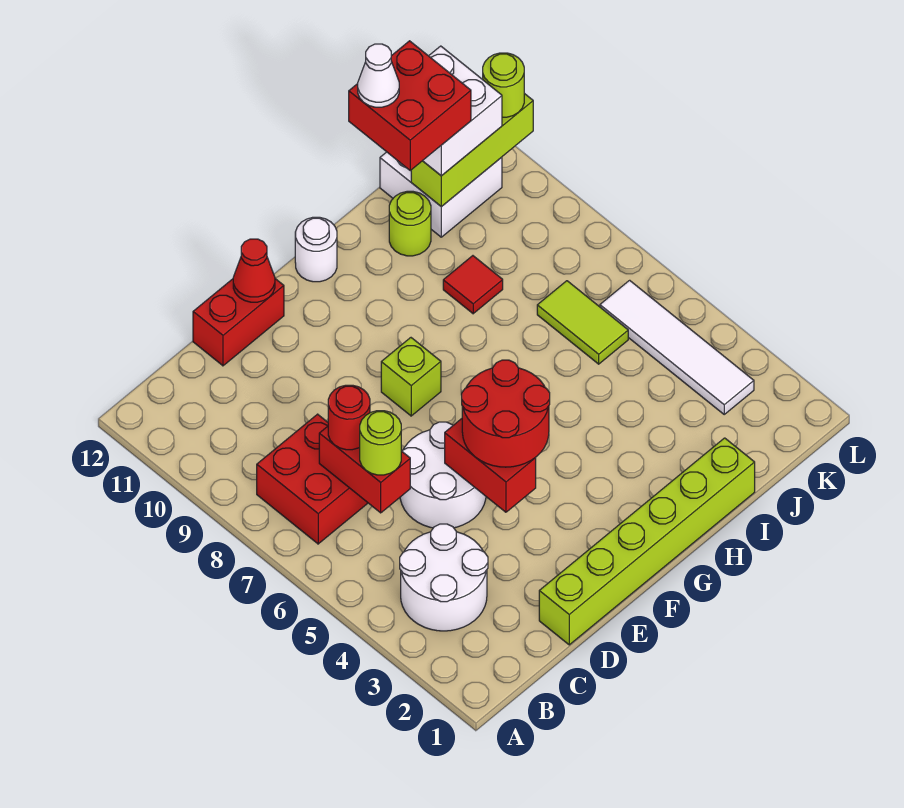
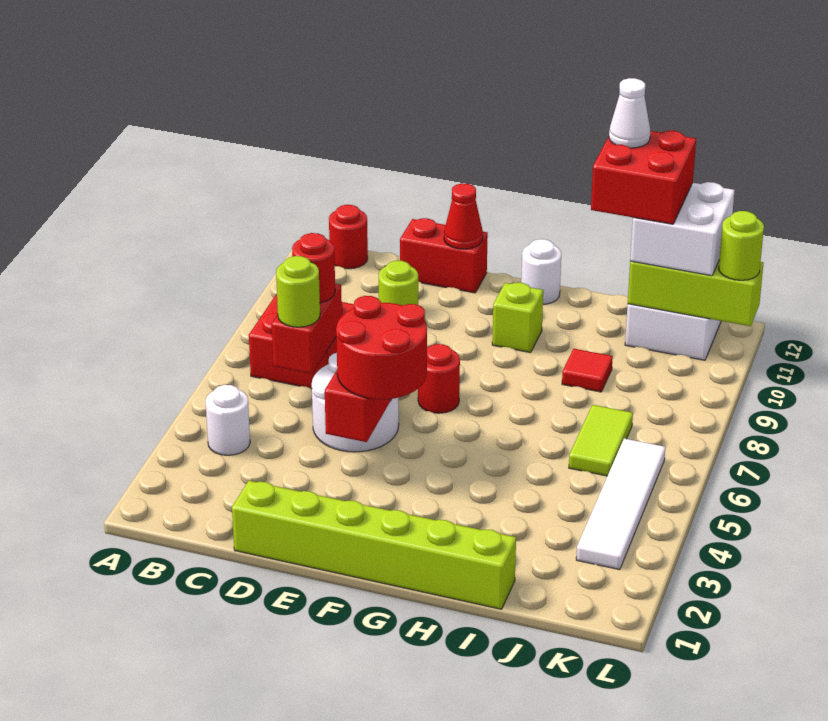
white 2x2 round brick [400,524,488,631] -> white 1x1 round brick [205,385,250,455]
none -> red 1x1 round brick [329,205,368,269]
none -> red 1x1 round brick [418,344,460,413]
lime 1x1 brick [381,338,441,416] -> lime 1x1 brick moved to [492,283,543,353]
lime 1x1 round brick [389,191,431,256] -> lime 1x1 round brick moved to [379,261,418,305]

